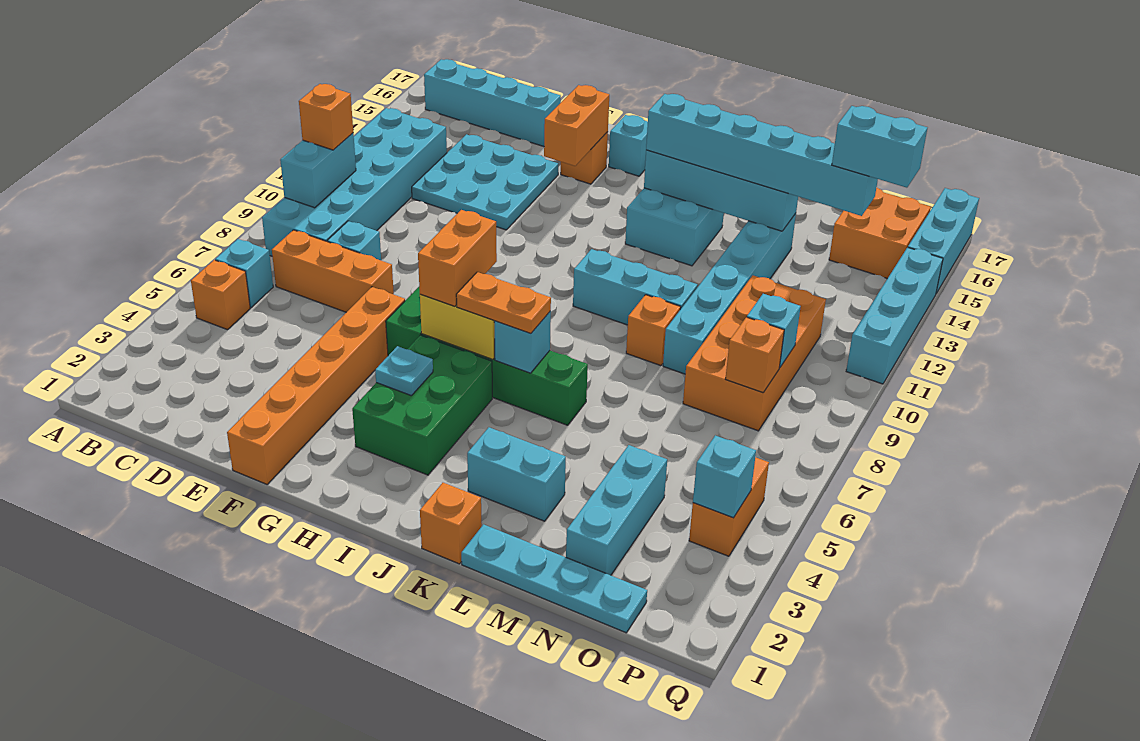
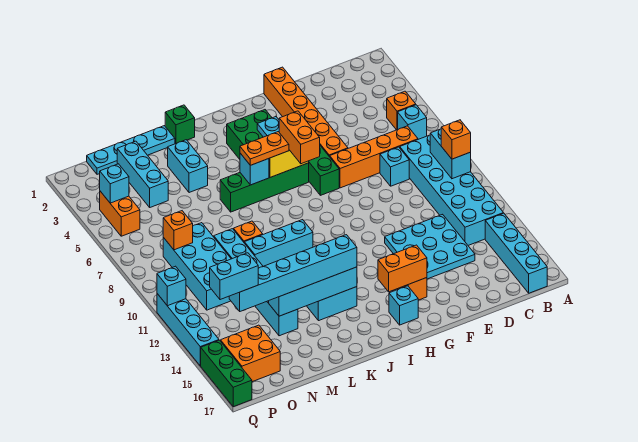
cyan 1x4 brick [424,59,561,146] -> cyan 1x4 brick turned to [485,213,547,293]
orange 1x3 brick [272,230,394,312] -> orange 1x4 brick [330,126,418,188]
orange 1x2 brick [544,85,609,166] -> orange 1x2 brick turned to [378,245,427,292]
orange 1x1 brick [420,483,482,564] -> green 1x1 brick [165,105,195,144]
cyan 1x2 brick [467,427,566,521] -> cyan 1x2 brick turned to [168,140,208,193]
orange 2x4 brick [683,276,826,431] -> cyan 2x4 brick [163,223,231,310]
cyan 1x1 brick [747,294,801,368] -> cyan 1x1 brick moved to [157,266,186,306]
cyan 1x3 brick [908,188,979,293] -> green 1x3 brick [201,340,252,407]

